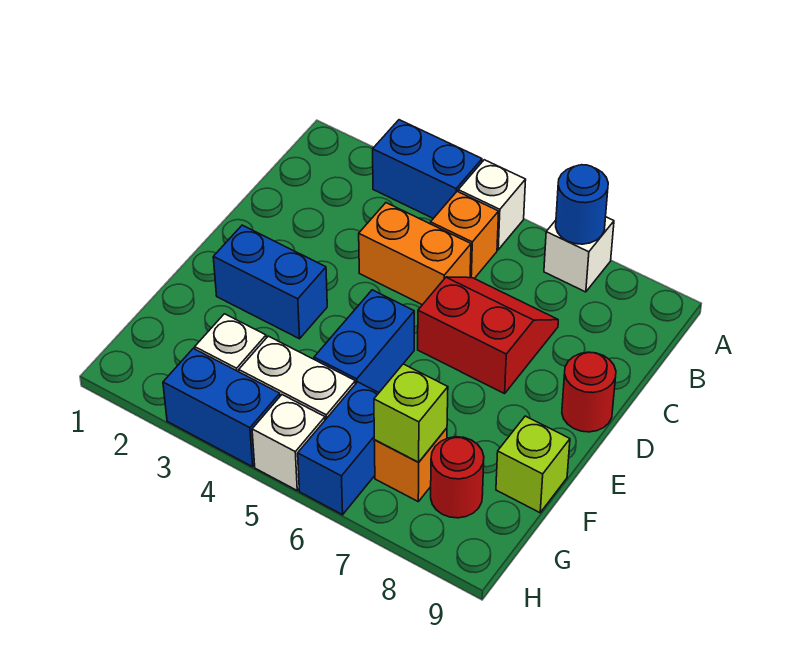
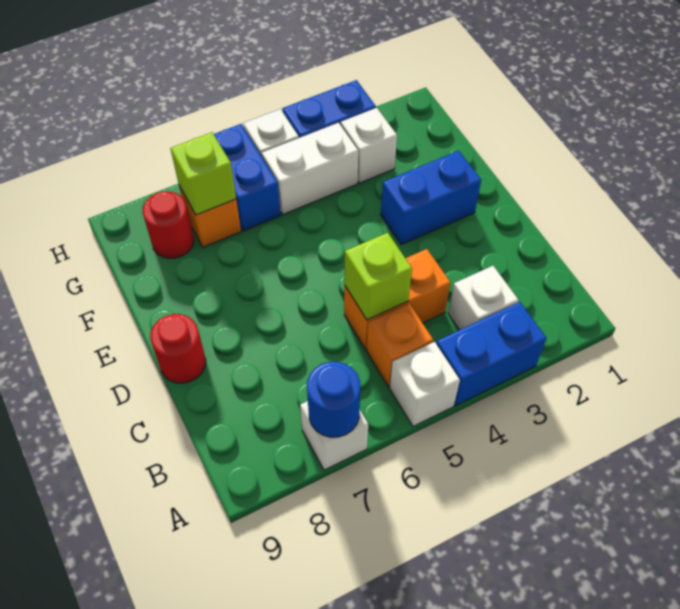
none -> white 1x1 brick [448,266,519,330]
red 2x2 slope [418,277,558,394] -> none
blue 1x2 brick [314,290,414,393] -> none
lime 1x1 brick [496,416,570,513] -> lime 1x1 brick moved to [345,233,412,320]

